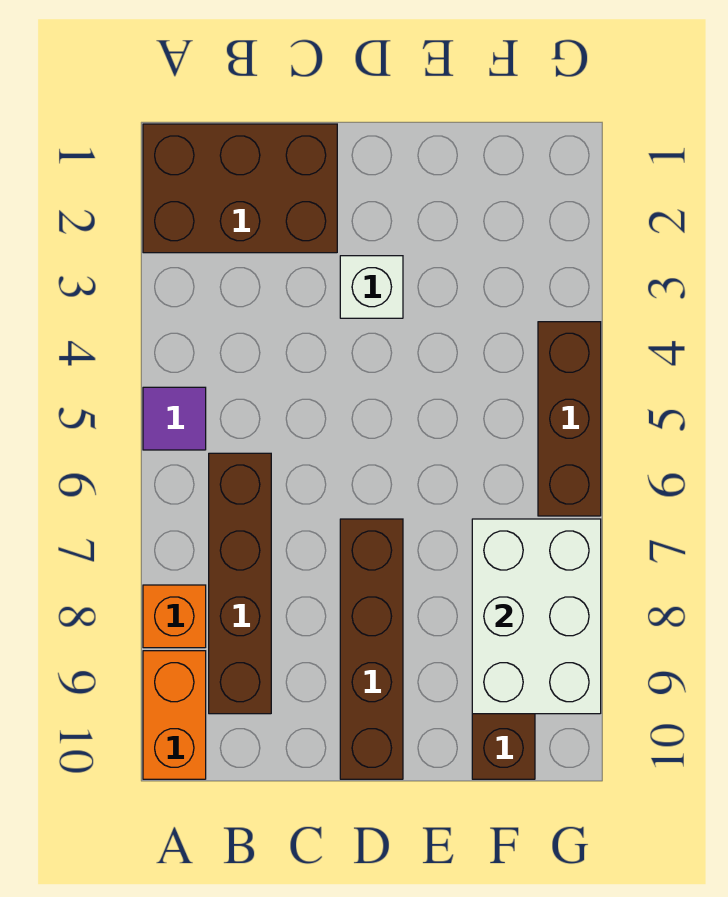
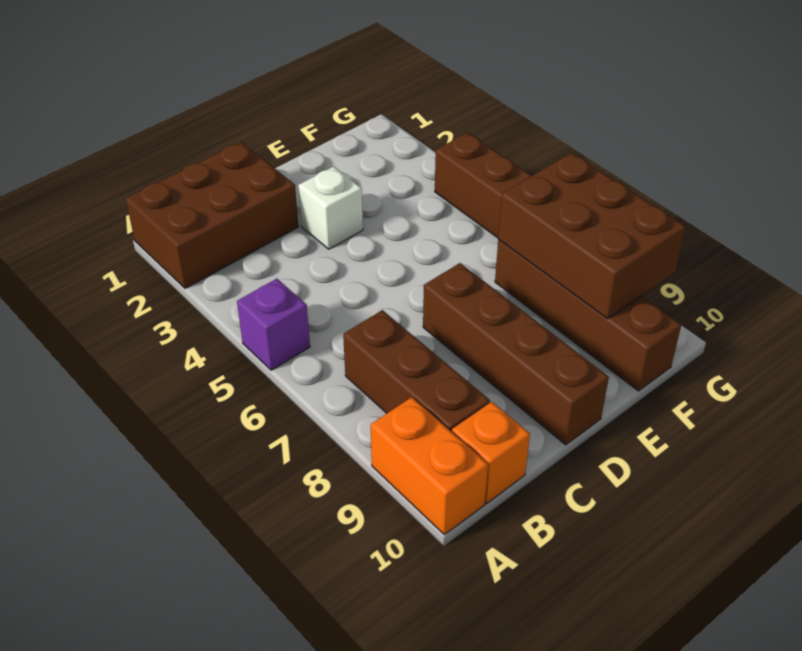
purple 1x1 tile [143,387,206,450] -> purple 1x1 brick [237,279,310,370]
orange 1x1 brick [143,585,206,648] -> orange 1x1 brick moved to [452,402,530,503]
brown 1x4 brick [209,453,271,714] -> brown 1x3 brick [343,310,490,432]
white 2x3 brick [472,519,601,714] -> brown 2x3 brick [498,153,685,319]

